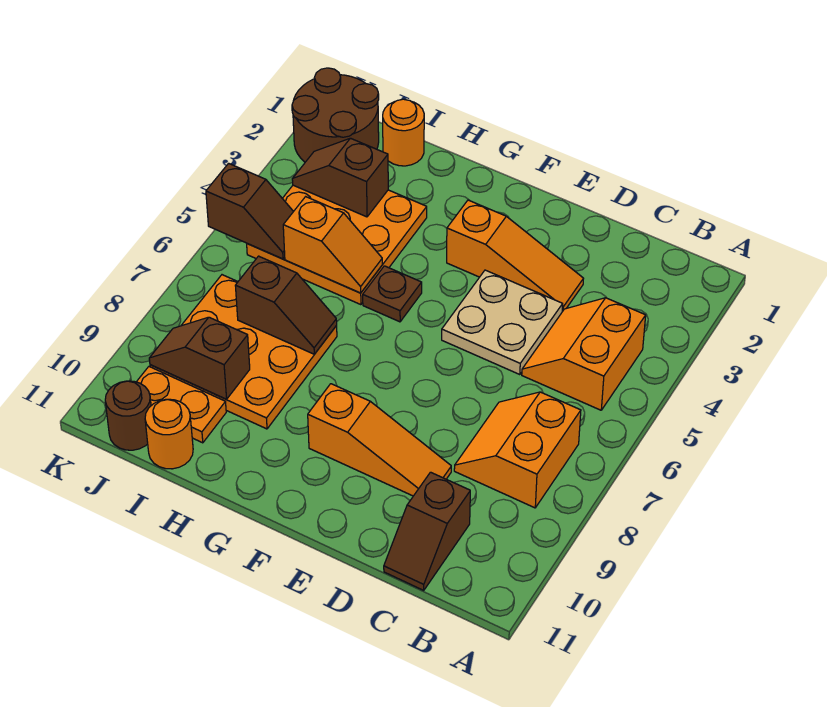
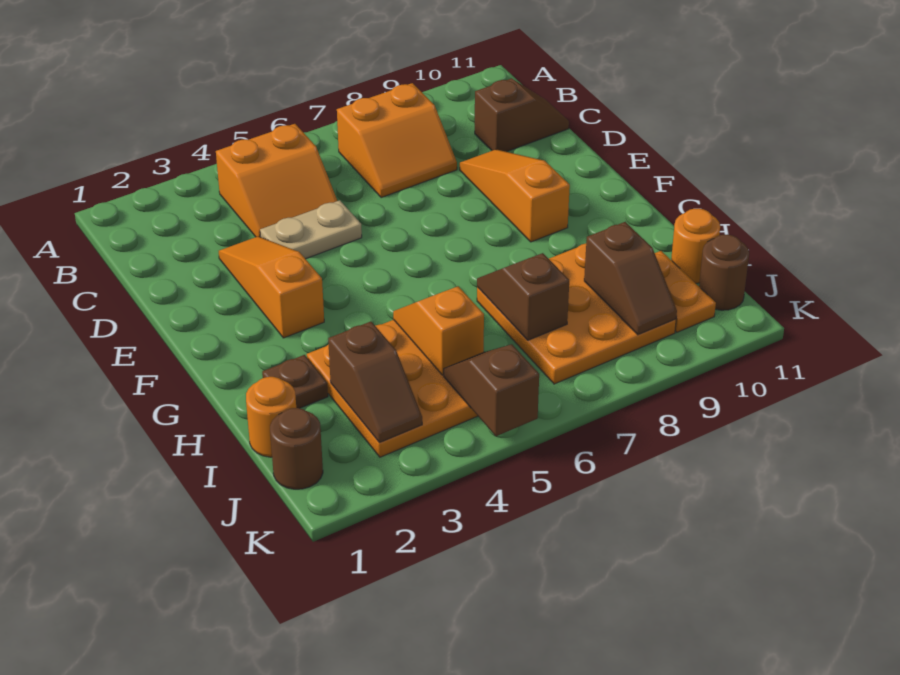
tan 2x2 plate [442,270,563,375] -> tan 1x2 plate [260,200,362,259]
brown 1x1 plate [363,266,422,322] -> brown 1x1 plate moved to [262,355,328,408]
brown 2x2 round brick [292,68,379,162] -> brown 1x1 round brick [270,408,323,489]

